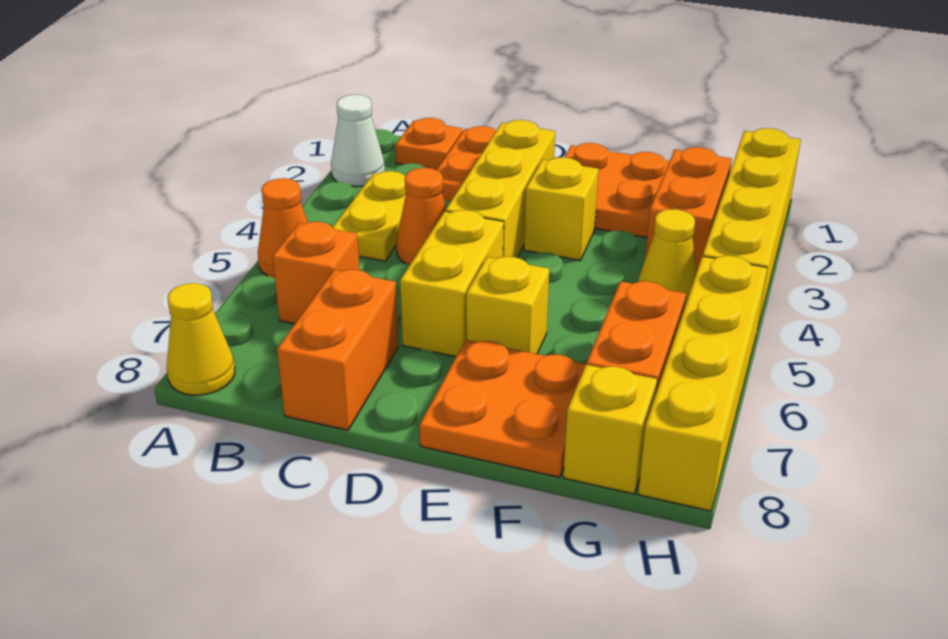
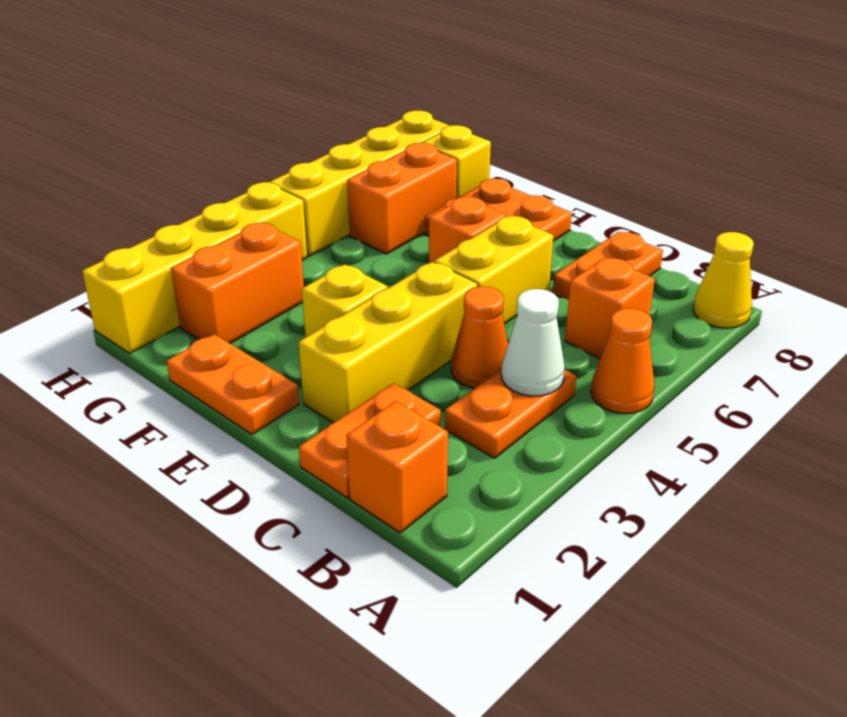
white 1x1 cone [331,95,385,187] -> white 1x1 cone moved to [501,289,565,396]
orange 1x1 plate [395,118,463,170] -> orange 1x1 brick [346,401,448,533]
yellow 1x2 plate [333,171,406,261] -> orange 1x2 plate [445,369,576,458]
orange 1x2 brick [277,270,399,430] -> orange 1x2 plate [553,232,663,300]
orange 2x2 plate [565,143,670,238] -> orange 1x2 plate [167,334,299,435]
yellow 1x1 brick [466,257,549,354] -> orange 1x1 brick [429,197,507,264]
yellow 1x1 cone [638,209,697,309] -> none

